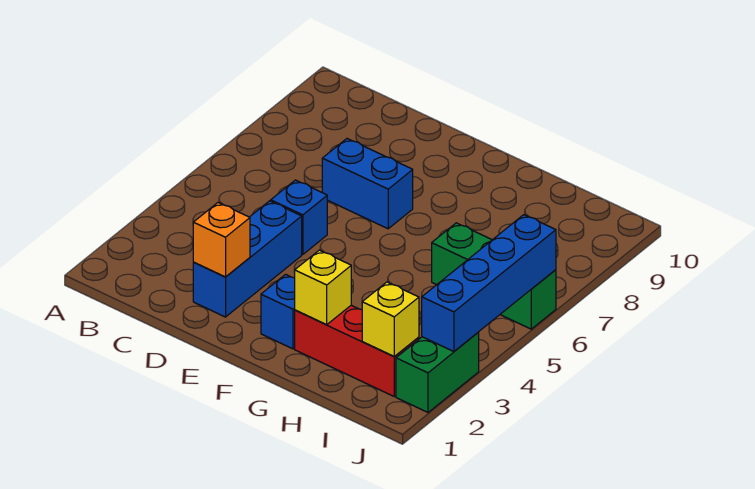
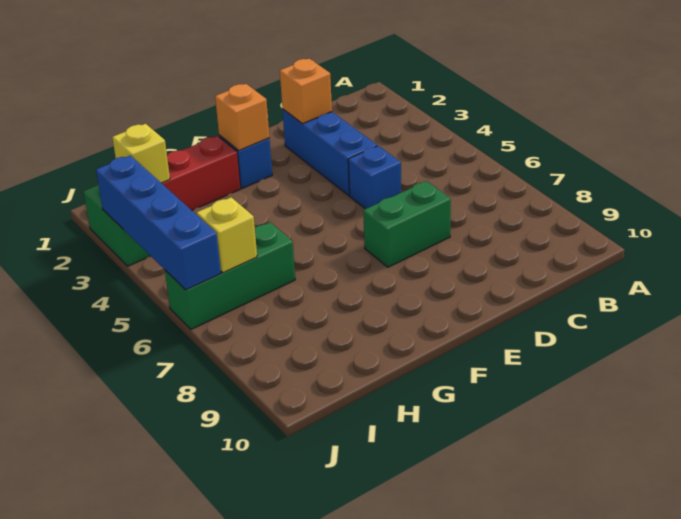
blue 1x2 brick [322,139,413,229] -> green 1x2 brick [363,181,451,267]
none -> orange 1x1 brick [215,84,269,151]
yellow 1x1 brick [295,250,351,325] -> yellow 1x1 brick moved to [197,197,257,273]

